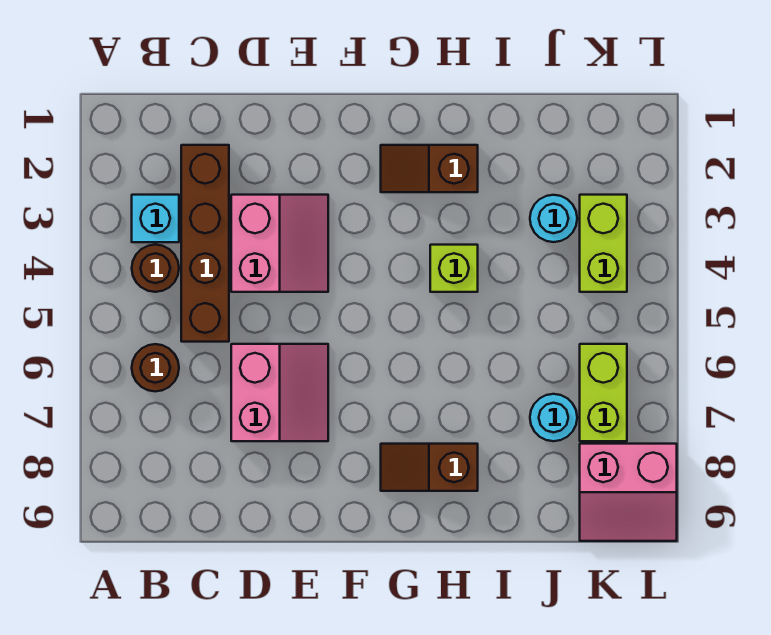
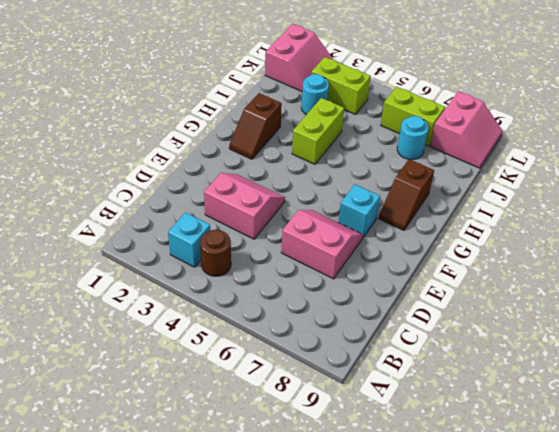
brown 1x1 round brick [132,344,179,391] -> none
brown 1x4 brick [181,145,229,342] -> none
none -> cyan 1x1 brick [339,184,380,237]
lime 1x1 brick [430,245,478,292] -> lime 1x2 brick [292,98,344,164]
none -> pink 2x2 slope [265,24,333,91]

